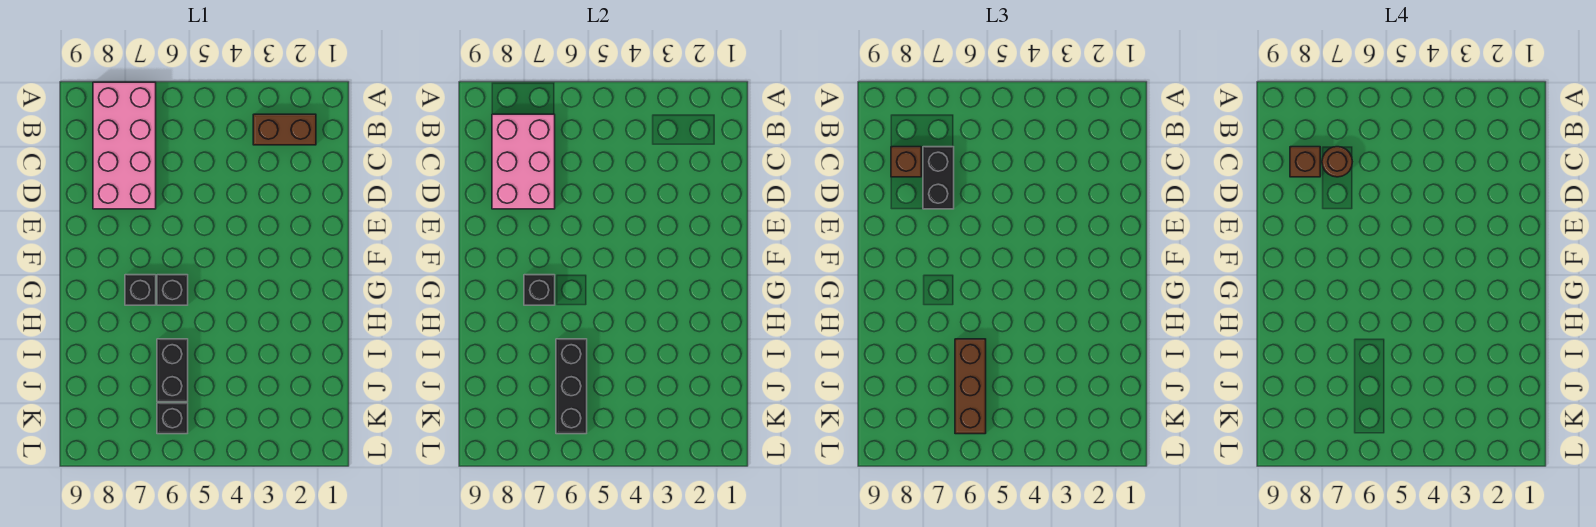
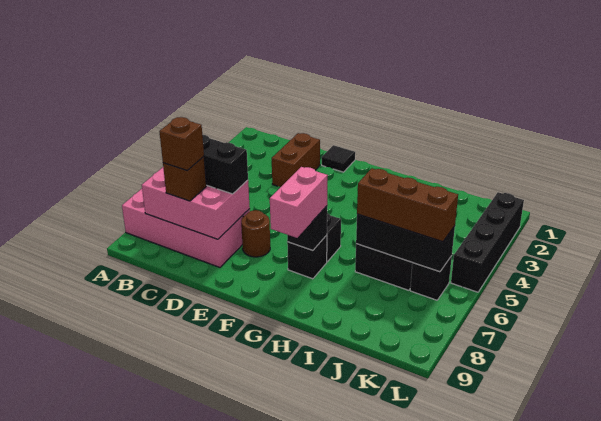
brown 1x2 brick [253,114,316,145] -> brown 1x2 brick moved to [272,133,320,187]
brown 1x1 round brick [1322,147,1352,177] -> brown 1x1 round brick moved to [241,210,270,257]
none -> black 1x1 tile [322,145,355,172]
none -> pink 1x2 brick [270,167,328,238]
none -> black 1x4 brick [451,192,524,292]

